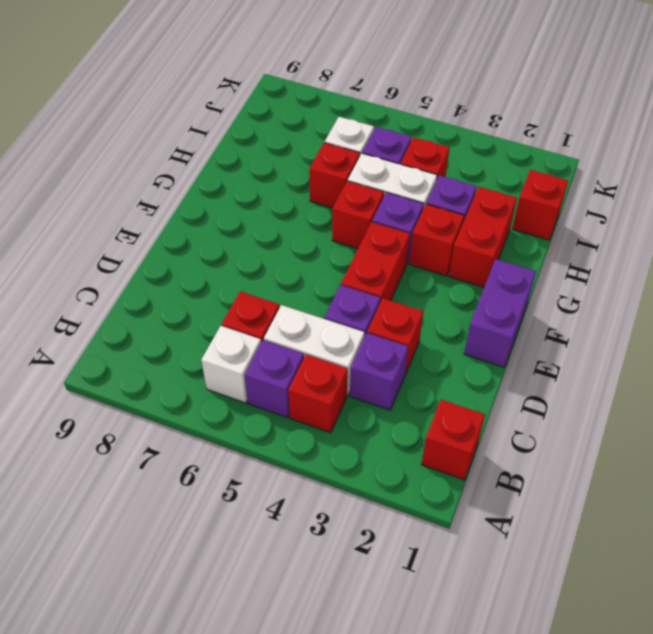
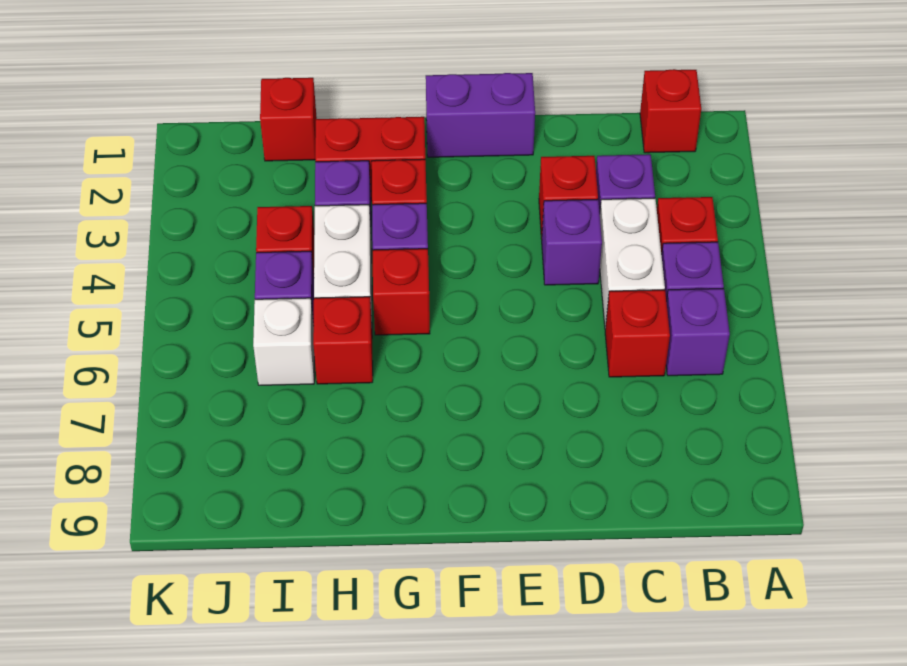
white 1x1 brick [201,326,261,403] -> purple 1x1 brick [666,288,730,376]
red 1x2 brick [341,222,410,303] -> none

